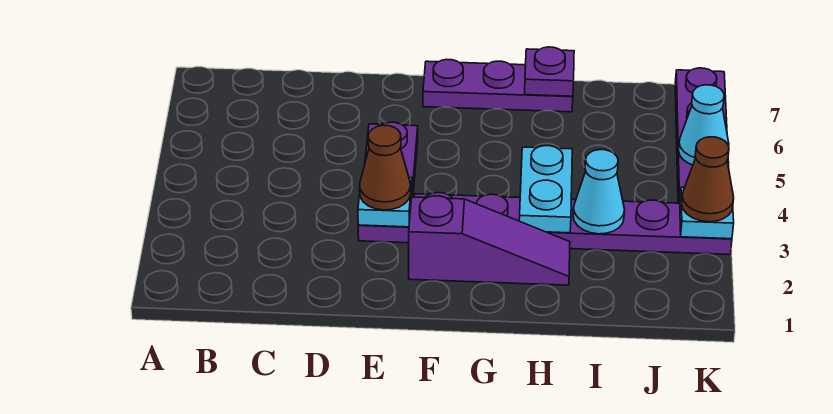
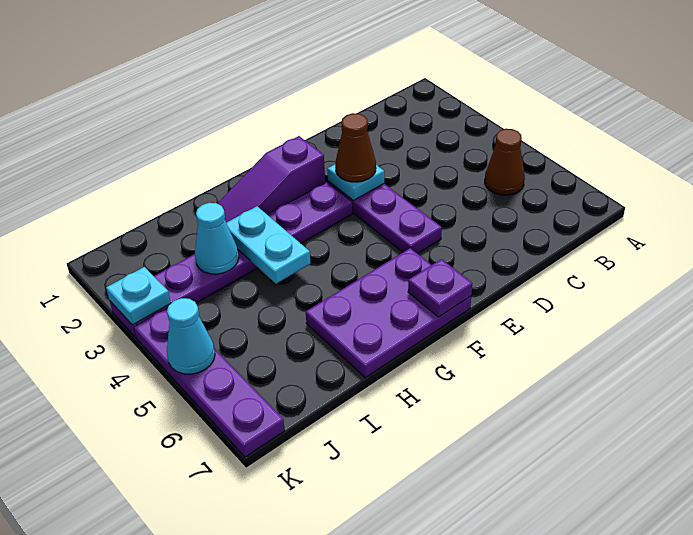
purple 1x3 plate [423,59,573,112] -> purple 2x3 plate [306,248,471,378]
purple 1x1 plate [525,47,574,96] -> purple 1x1 plate moved to [408,259,472,317]
brown 1x1 cone [682,137,734,222] -> brown 1x1 cone moved to [485,129,525,195]

